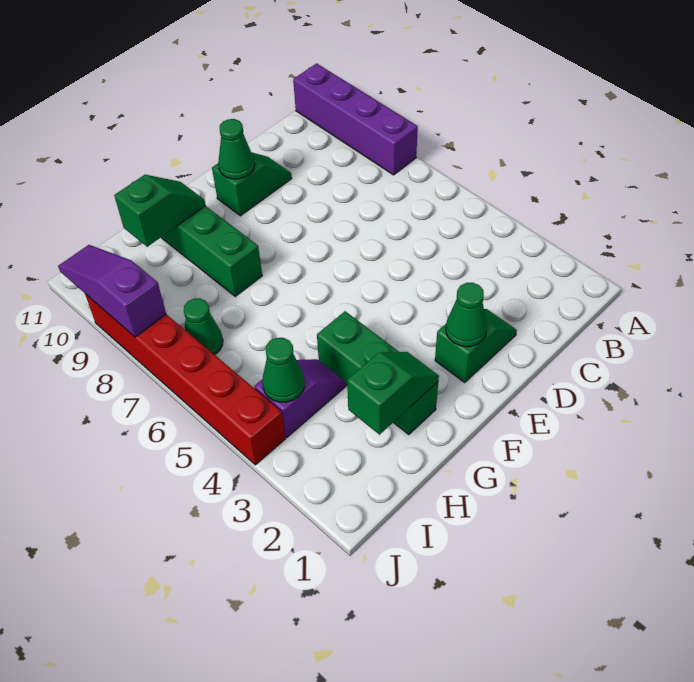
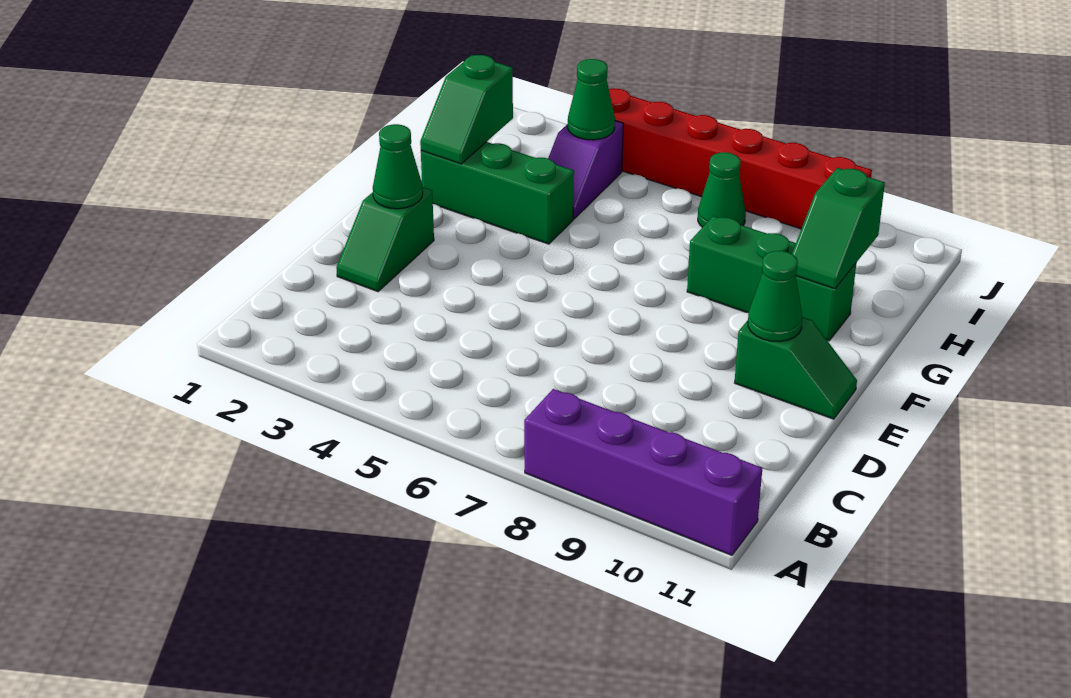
green 1x2 slope [212,152,292,216] -> green 1x2 slope turned to [735,317,857,419]
purple 1x3 slope [58,245,166,337] -> none

